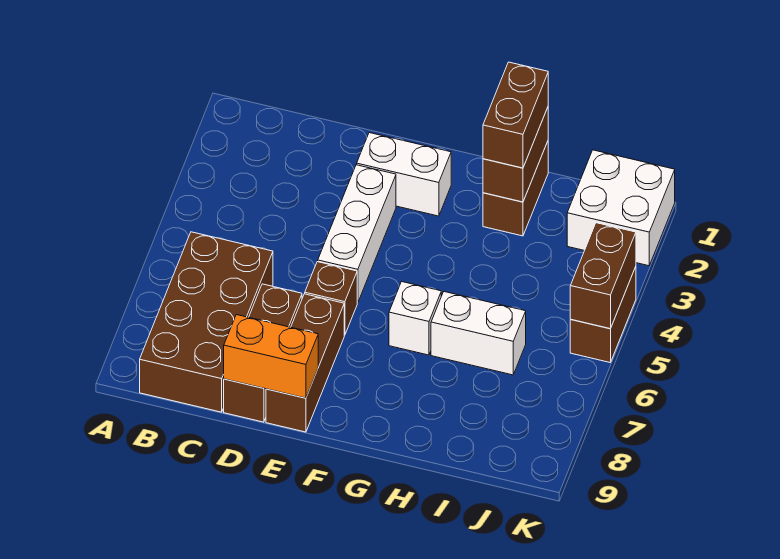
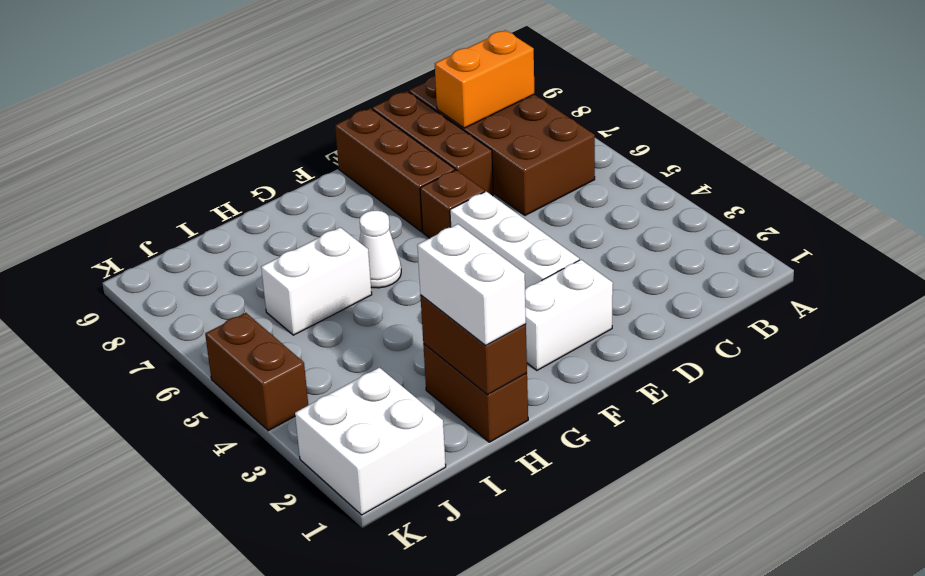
orange 1x2 brick [224,315,318,398] -> orange 1x2 brick moved to [435,30,535,128]
white 1x1 brick [389,282,441,355] -> white 1x1 cone [359,211,401,288]
brown 1x2 brick [483,62,548,168] -> white 1x2 brick [417,224,526,345]
brown 1x2 brick [570,223,636,329] -> none

